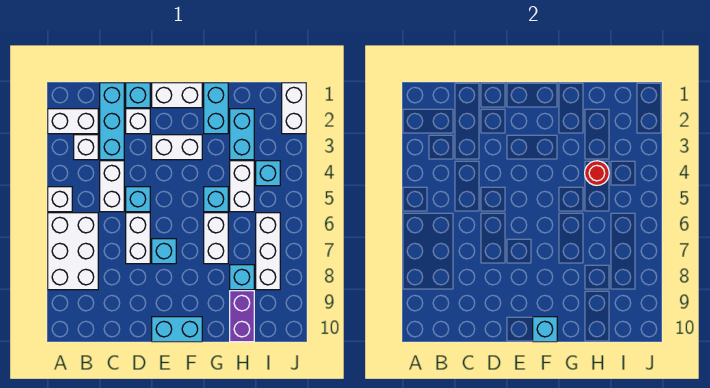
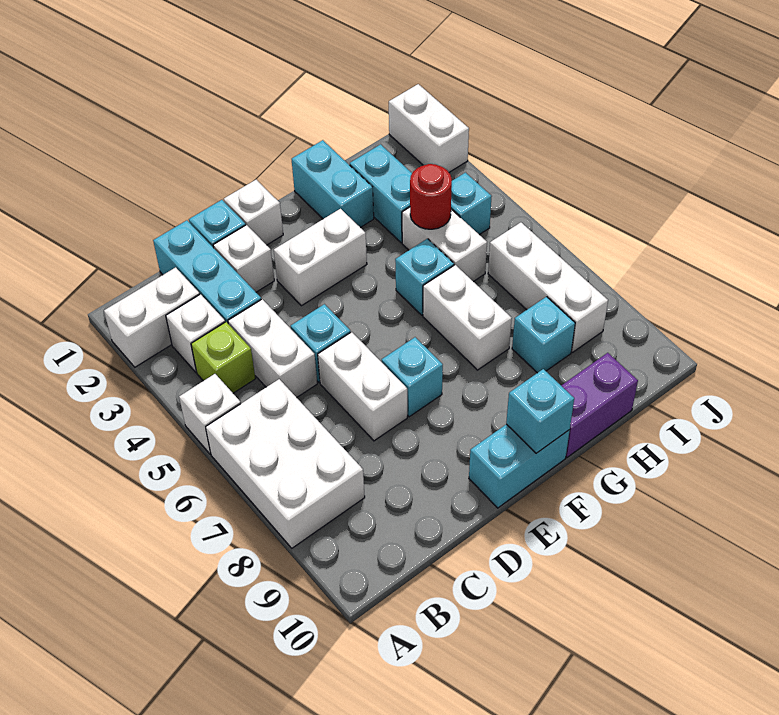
none -> lime 1x1 brick [191,322,256,393]
white 1x2 brick [152,83,202,108] -> white 1x1 brick [224,180,283,245]
purple 1x2 brick [230,291,254,342] -> purple 1x2 brick turned to [561,353,638,457]

